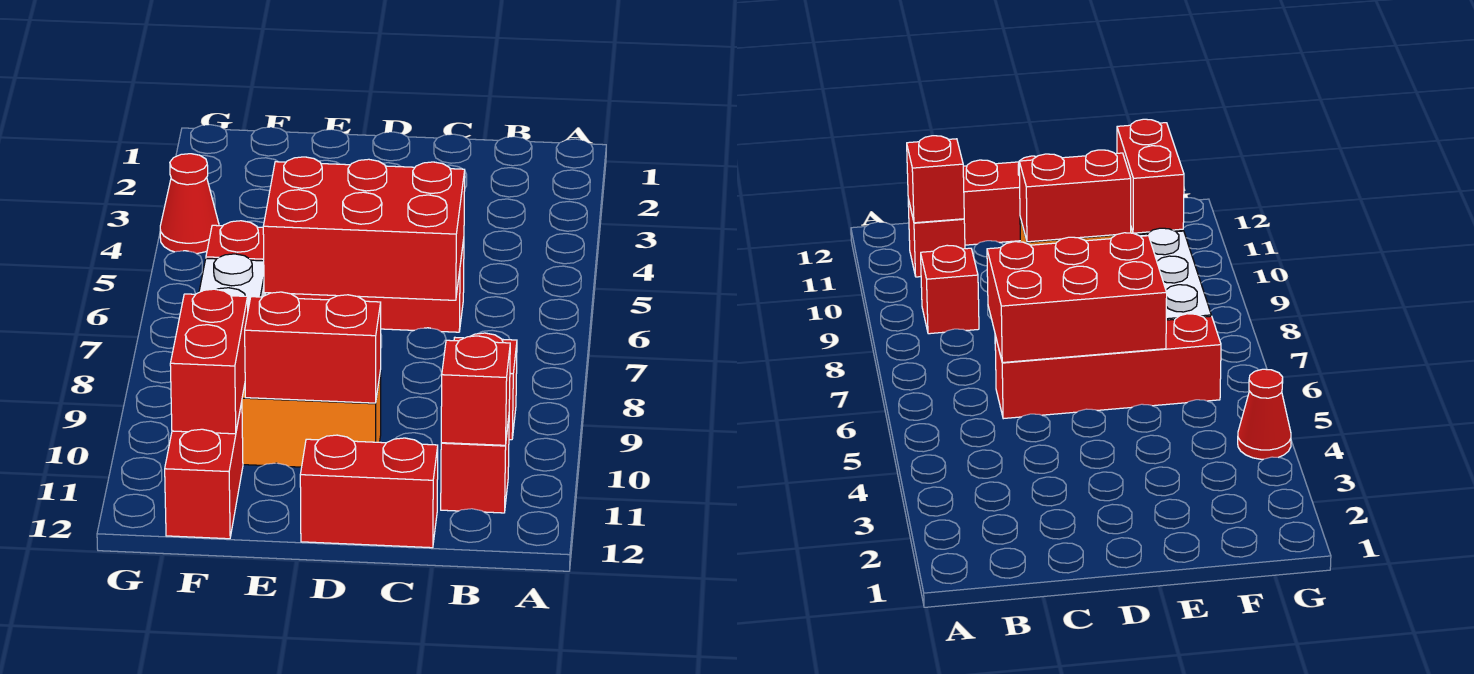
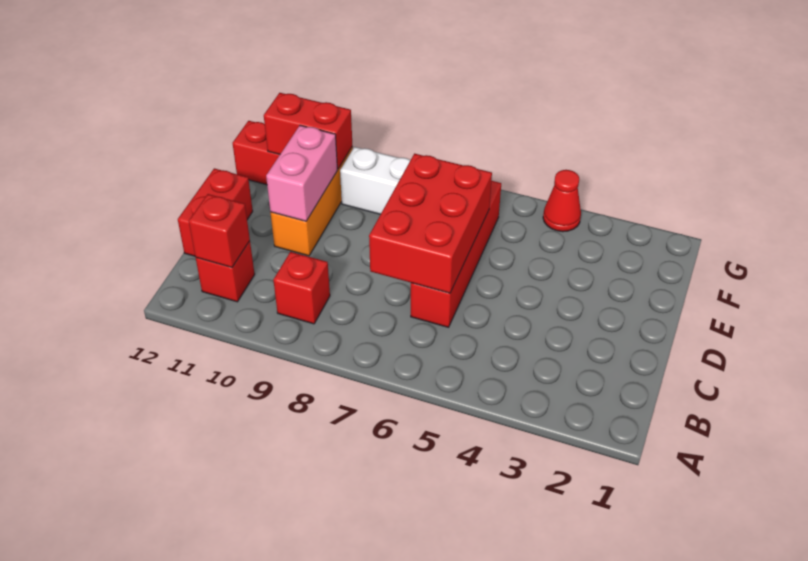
red 1x2 brick [245,292,381,403] -> pink 1x2 brick [266,125,338,221]

